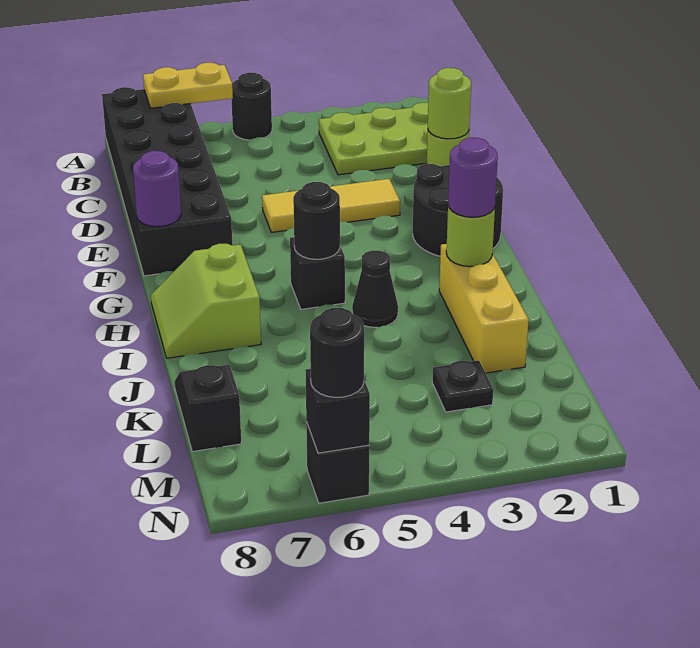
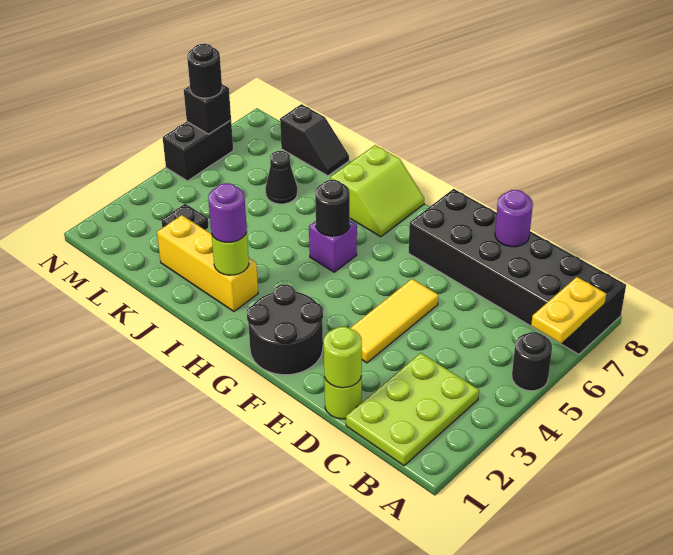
purple 1x1 round brick [133,151,181,227] -> purple 1x1 round brick moved to [495,190,533,247]
black 1x1 brick [290,237,345,309] -> purple 1x1 brick [309,221,357,272]
lime 2x2 slope [151,244,261,358] -> lime 2x2 slope turned to [331,145,424,237]
black 1x1 cone [352,251,398,327] -> black 1x1 cone moved to [266,151,297,204]
black 1x1 brick [306,422,369,503] -> black 1x2 brick [163,120,233,181]

